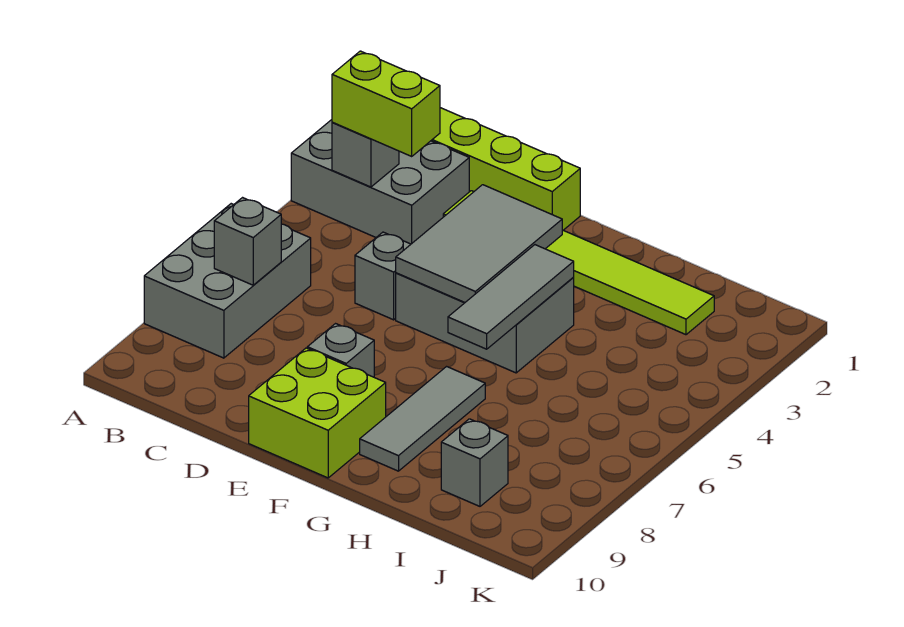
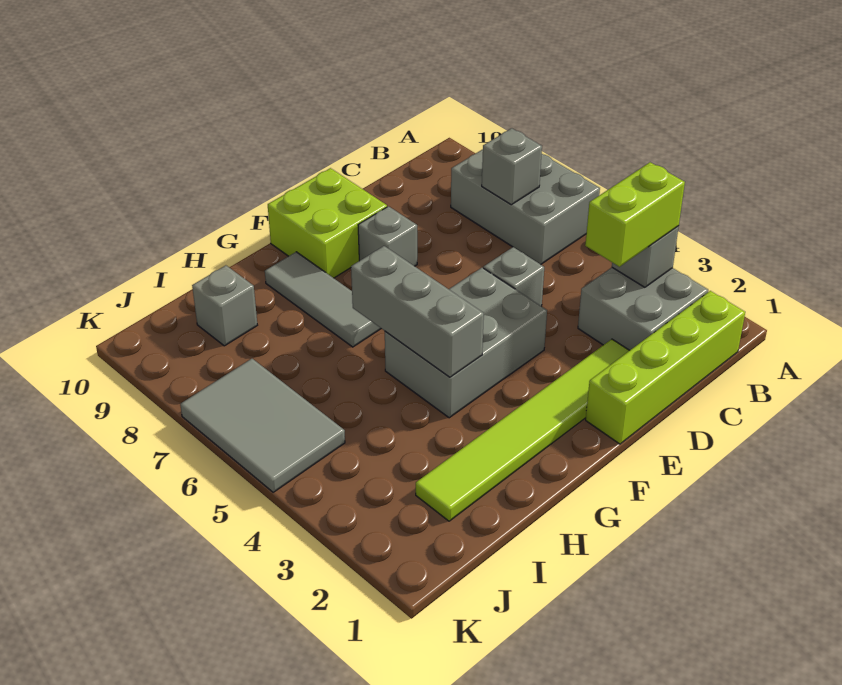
grey 2x3 brick [291,120,469,244] -> grey 2x2 brick [578,268,708,350]
grey 2x3 tile [396,185,562,302] -> grey 2x3 tile moved to [180,359,345,492]
grey 1x3 tile [448,245,574,349] -> grey 1x3 brick [351,246,484,377]

